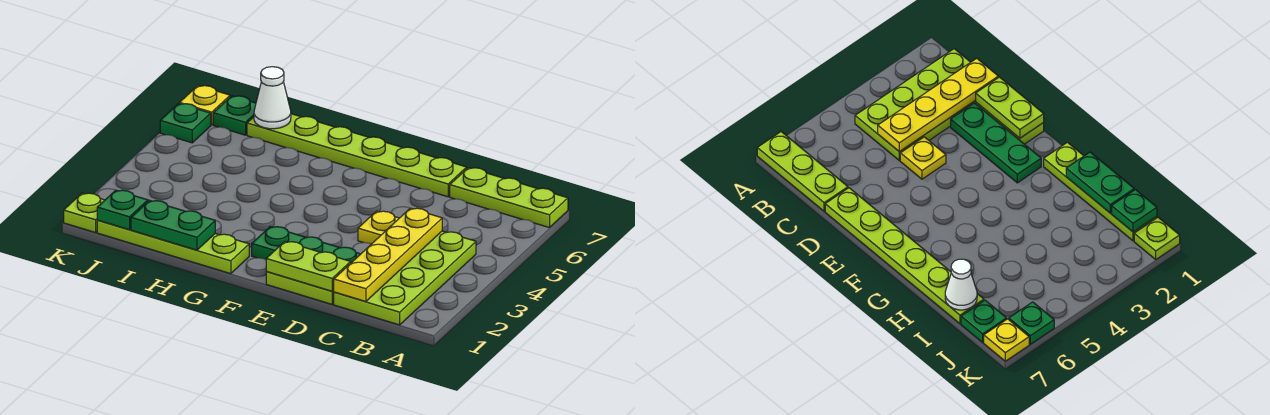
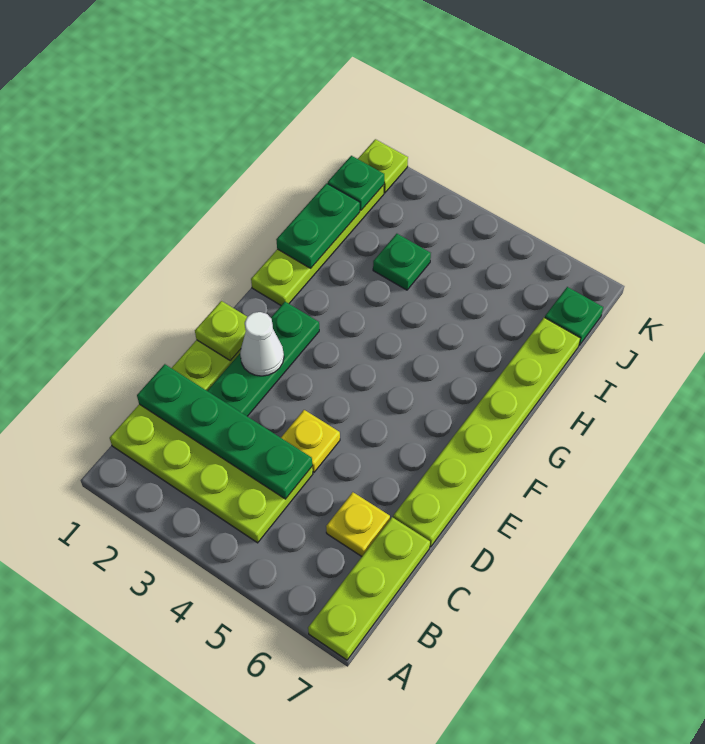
yellow 1x4 plate [334,208,442,301] -> green 1x4 plate [137,364,312,499]
lime 1x2 plate [266,242,351,291] -> lime 1x1 plate [195,301,247,361]
white 1x1 cone [254,67,291,129] -> white 1x1 cone moved to [240,312,284,376]
green 1x1 plate [160,103,211,143] -> green 1x1 plate moved to [373,234,431,290]
yellow 1x1 plate [180,86,230,125] -> yellow 1x1 plate moved to [326,492,390,556]

